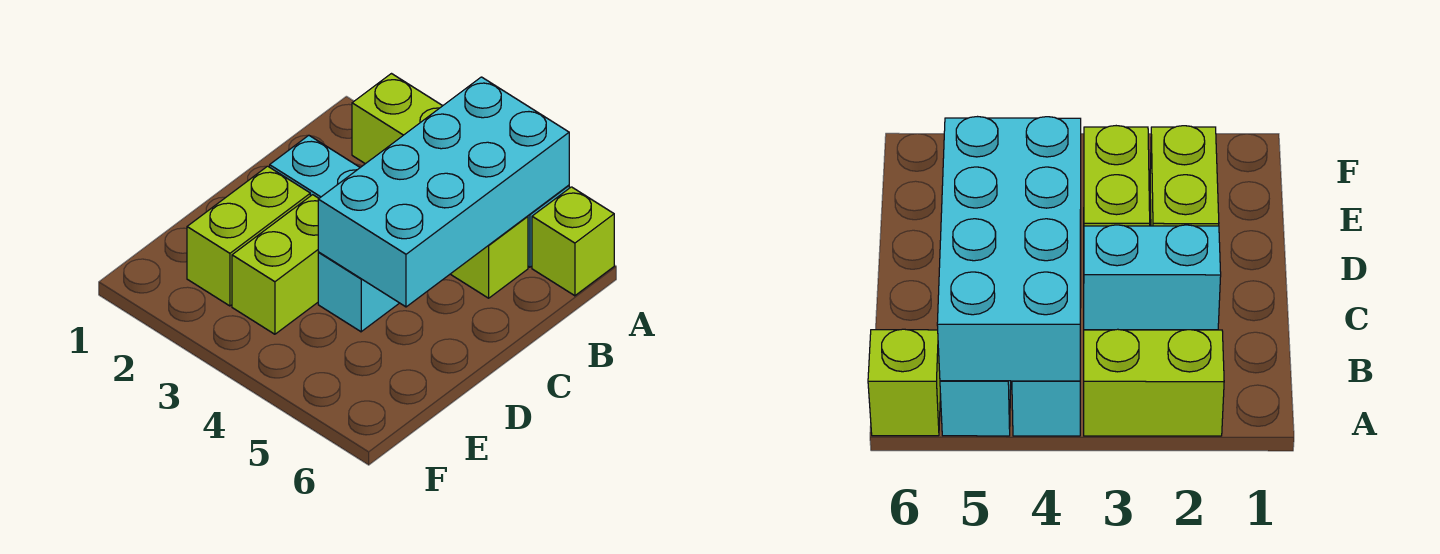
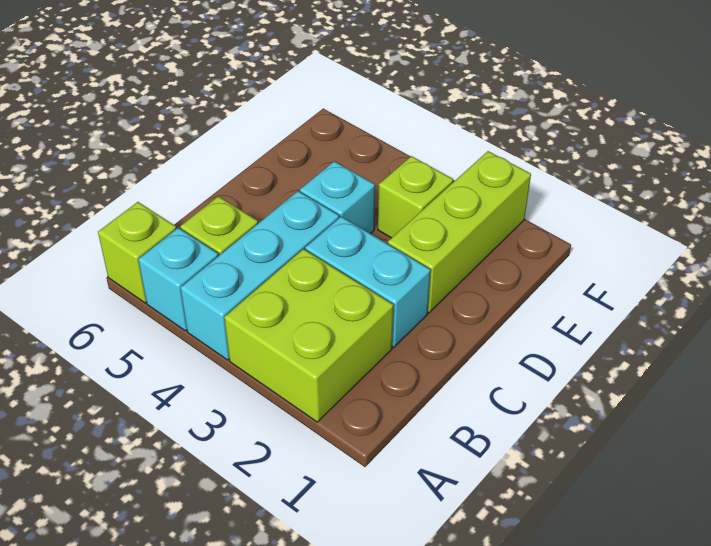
lime 1x2 brick [352,74,442,164] -> lime 2x2 brick [224,249,393,422]
cyan 2x4 brick [318,77,569,307] -> none
lime 1x2 brick [187,166,310,306] -> lime 1x3 brick [388,151,531,313]
lime 1x2 brick [232,195,319,334] -> lime 1x1 brick [378,156,453,238]

